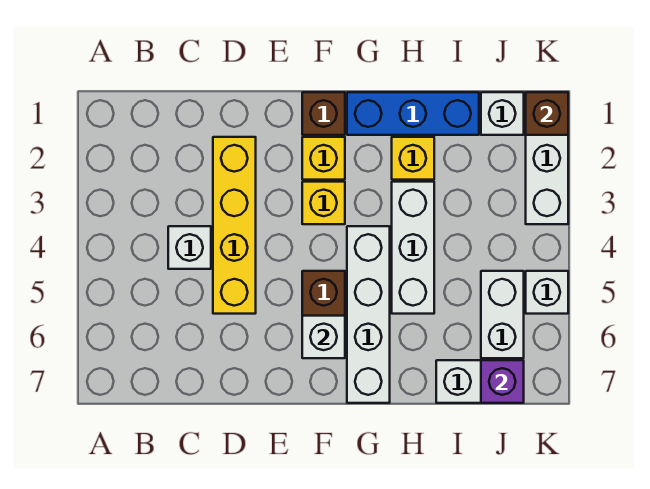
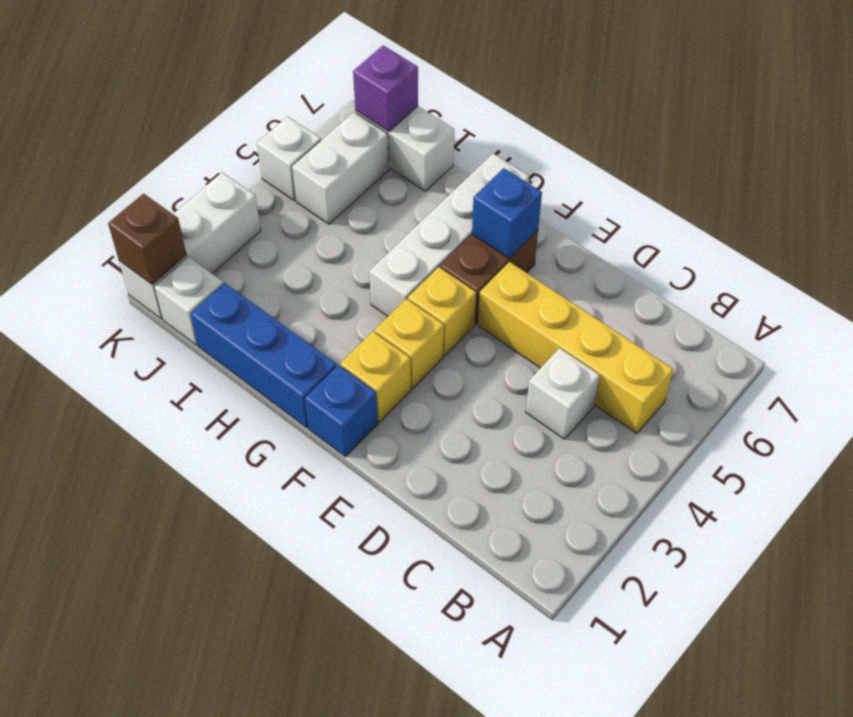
yellow 1x4 brick [213,137,256,314] -> yellow 1x4 brick turned to [478,262,673,433]
brown 1x1 brick [302,92,345,135] -> blue 1x1 brick [305,365,378,457]
white 1x1 brick [302,316,345,358] -> blue 1x1 brick [472,168,542,258]
yellow 1x1 brick [392,137,434,180] -> yellow 1x1 brick moved to [408,267,476,356]
white 1x3 brick [392,182,434,314] -> none

